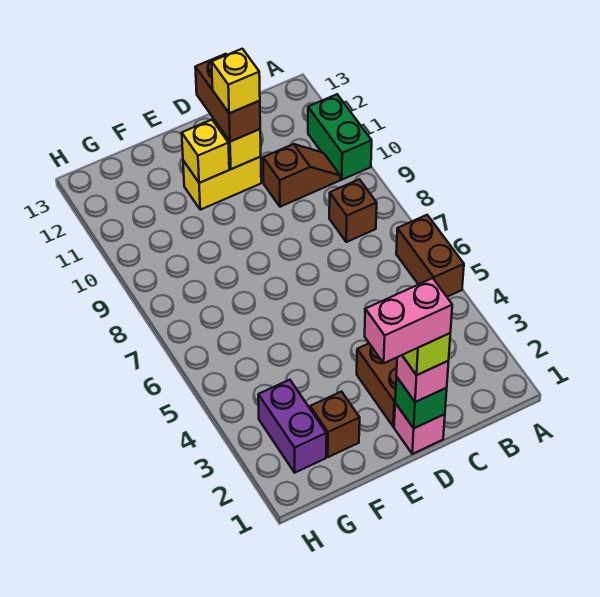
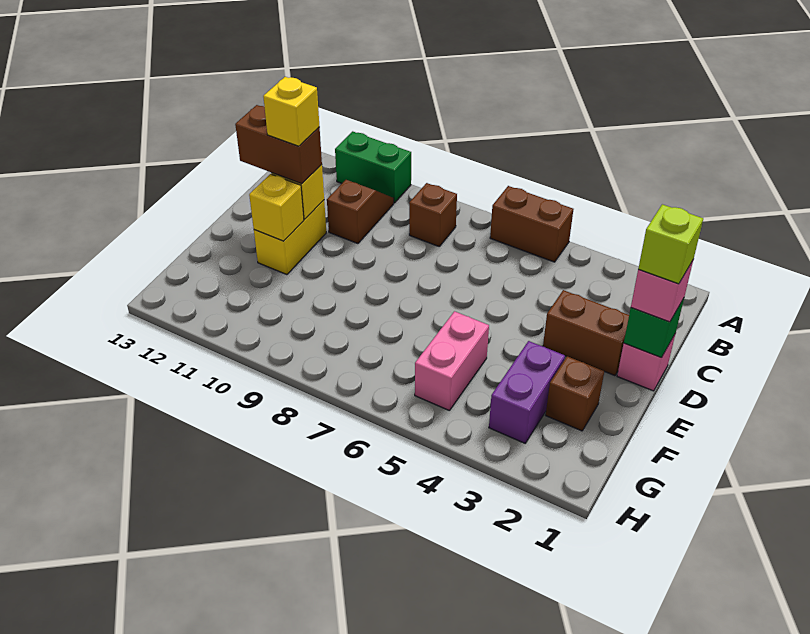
pink 1x2 brick [365,278,452,363] -> pink 1x2 brick moved to [415,311,489,411]
purple 1x2 brick [258,380,326,473] -> purple 1x2 brick turned to [489,341,565,443]

